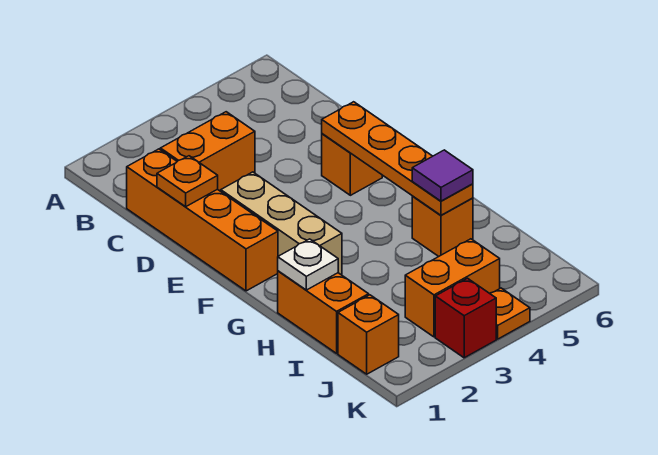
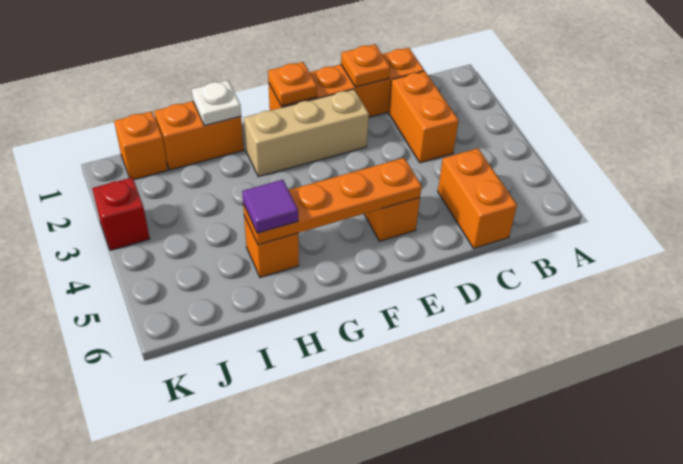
orange 1x2 brick [405,239,500,337] -> orange 1x2 brick moved to [438,148,517,248]
orange 1x1 plate [490,288,530,339] -> orange 1x1 plate moved to [268,62,317,106]

